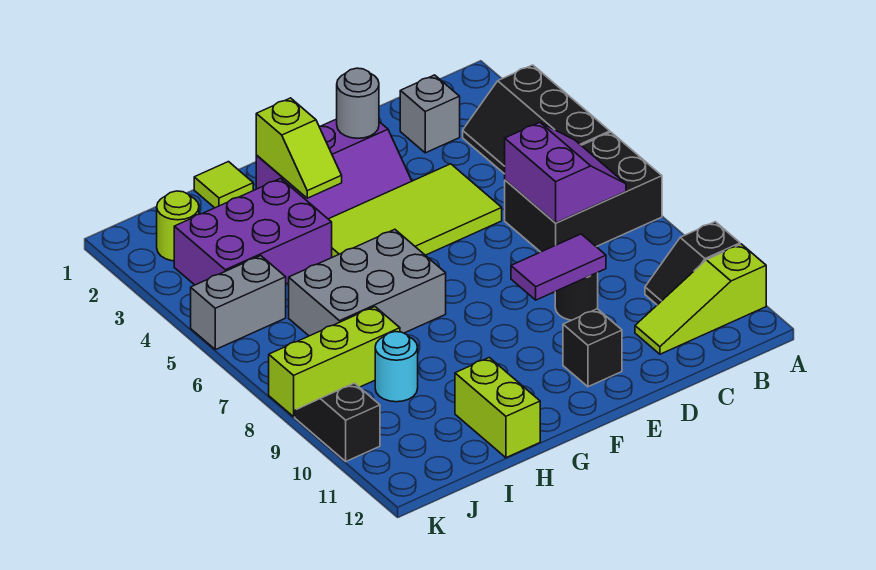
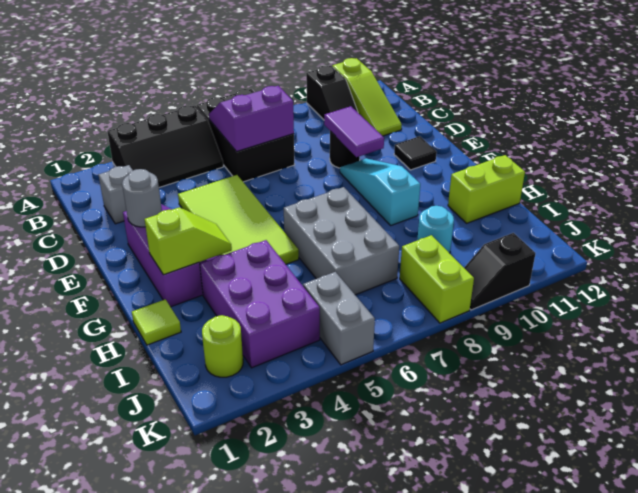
none -> cyan 1x3 slope [340,158,420,225]
black 1x1 brick [563,309,622,387] -> black 1x1 tile [394,136,437,170]
lime 1x3 brick [269,307,400,417] -> lime 1x2 brick [400,235,474,323]

